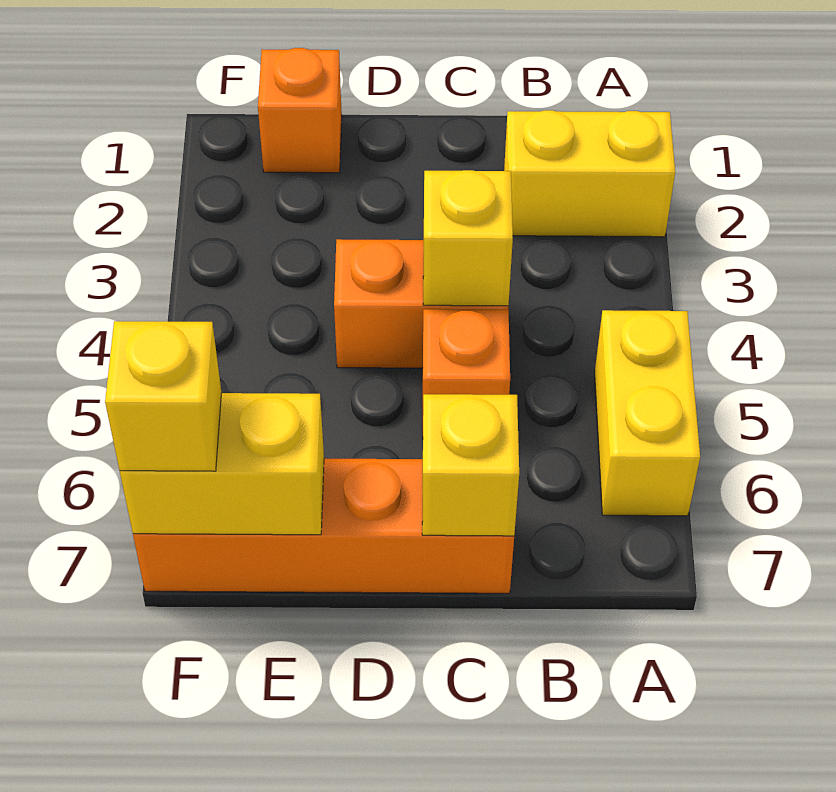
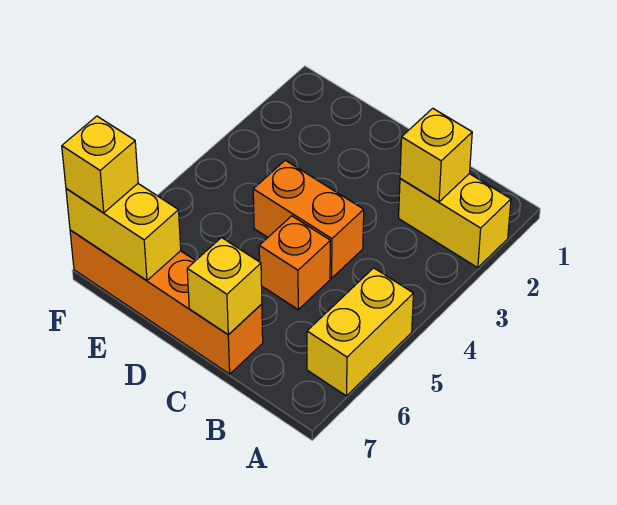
yellow 1x1 brick [423,170,513,306] -> yellow 1x1 brick moved to [400,108,472,202]
orange 1x1 brick [258,48,342,173] -> none

